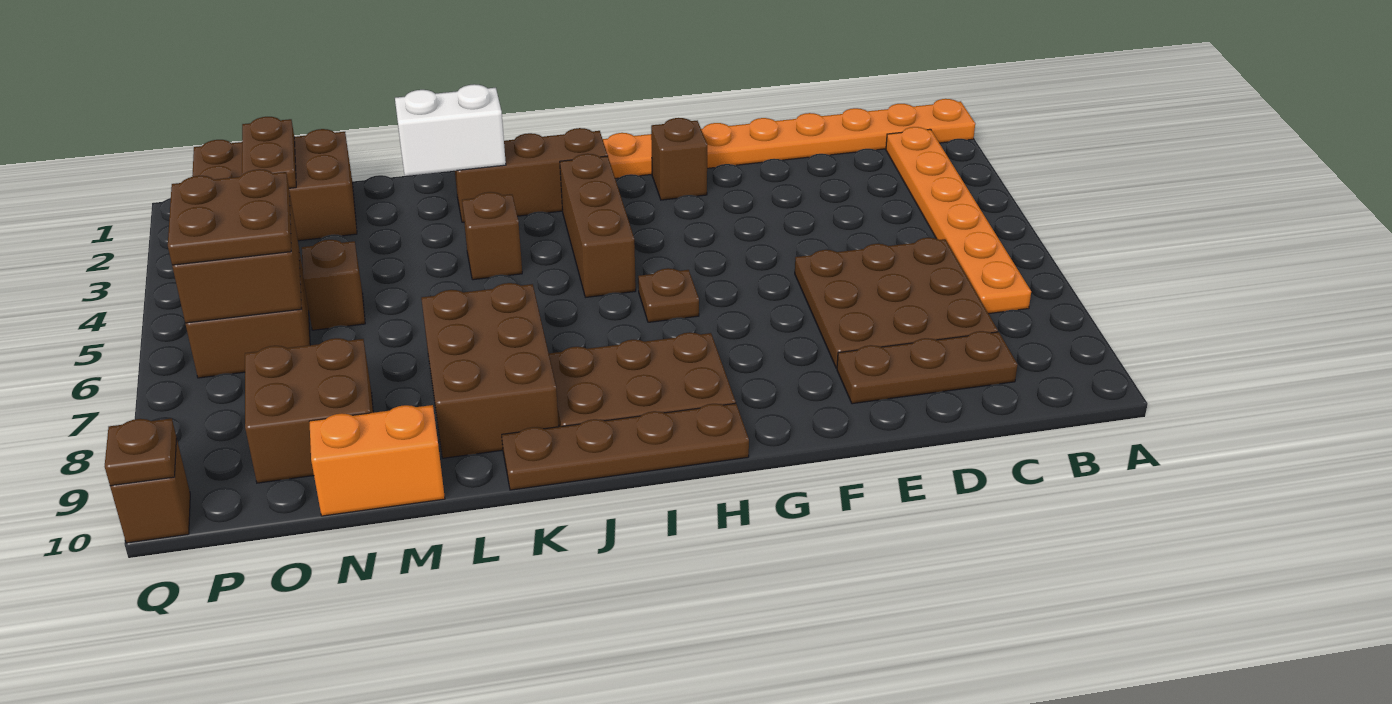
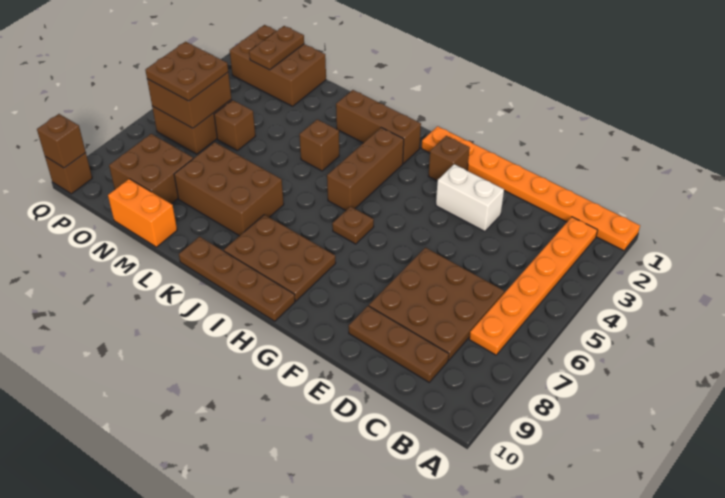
white 1x2 brick [395,84,506,176] -> white 1x2 brick moved to [436,164,504,231]
brown 2x3 brick [421,283,559,458] -> brown 2x3 brick turned to [174,142,284,236]
brown 1x1 plate [105,418,177,486] -> brown 1x1 brick [37,114,86,168]

